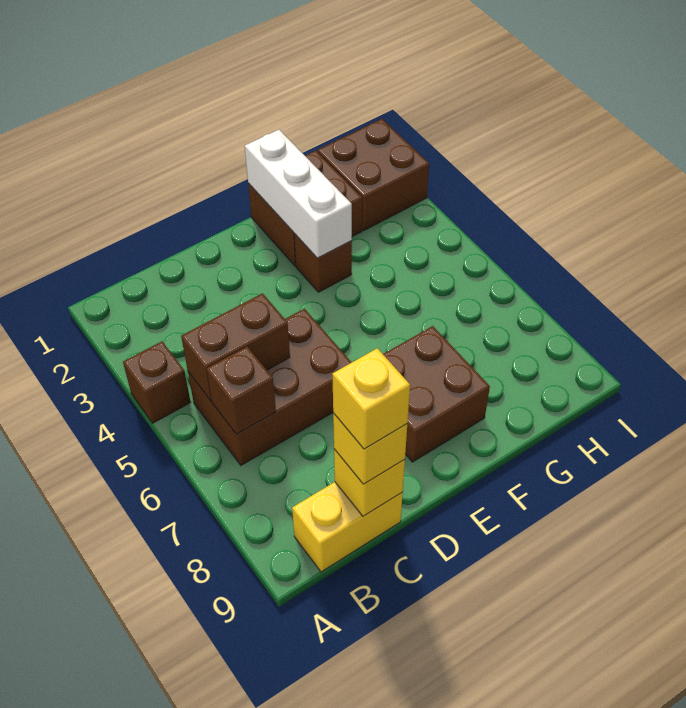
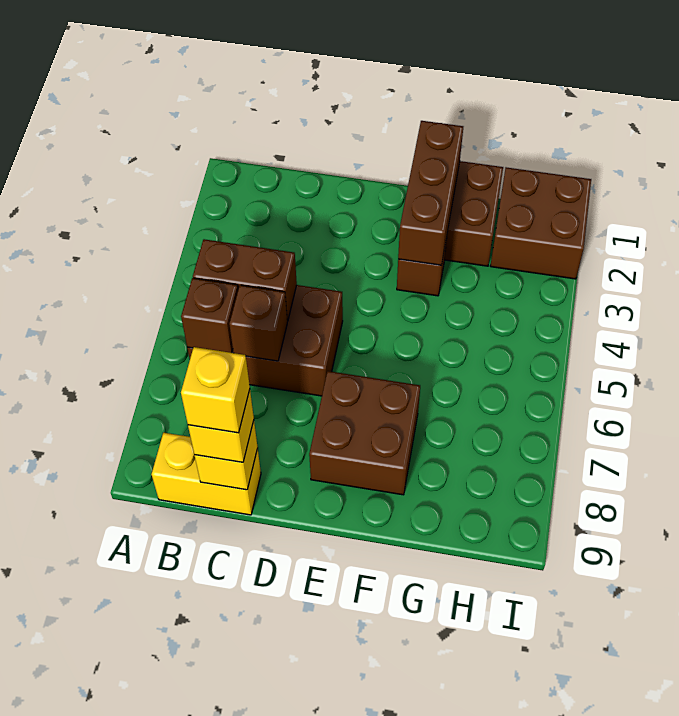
brown 1x1 brick [123,341,191,423] -> brown 1x1 brick moved to [229,285,287,361]
white 1x3 brick [245,130,352,258] -> brown 1x3 brick [398,121,463,265]

